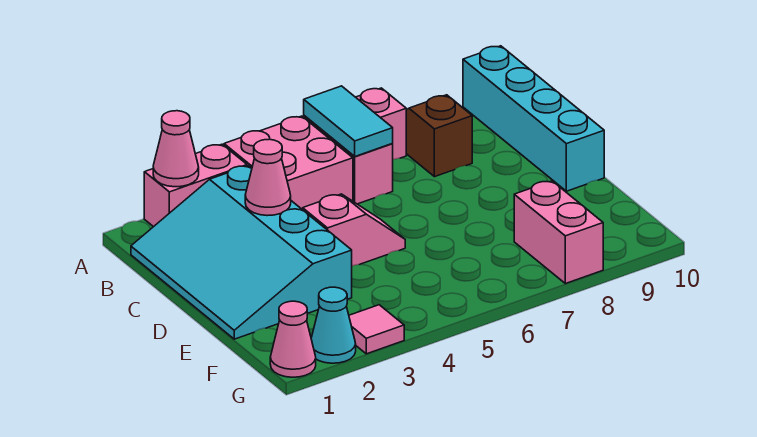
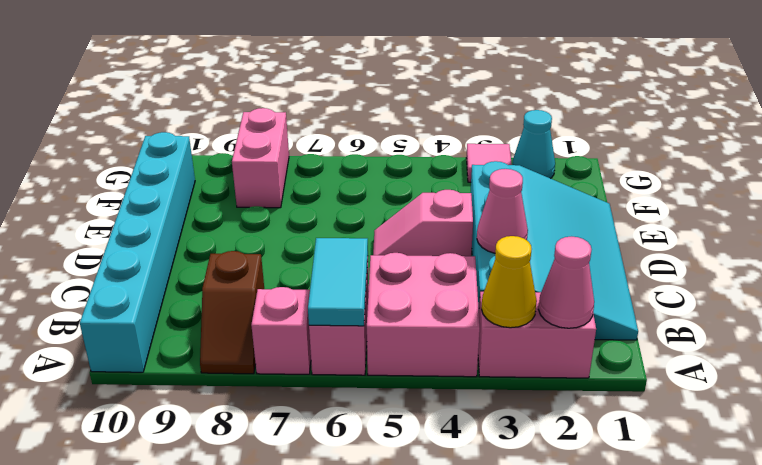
none -> yellow 1x1 cone [481,236,537,328]
cyan 1x4 brick [463,46,604,191] -> cyan 1x6 brick [80,132,195,372]
pink 1x1 cone [270,301,316,377] -> none

